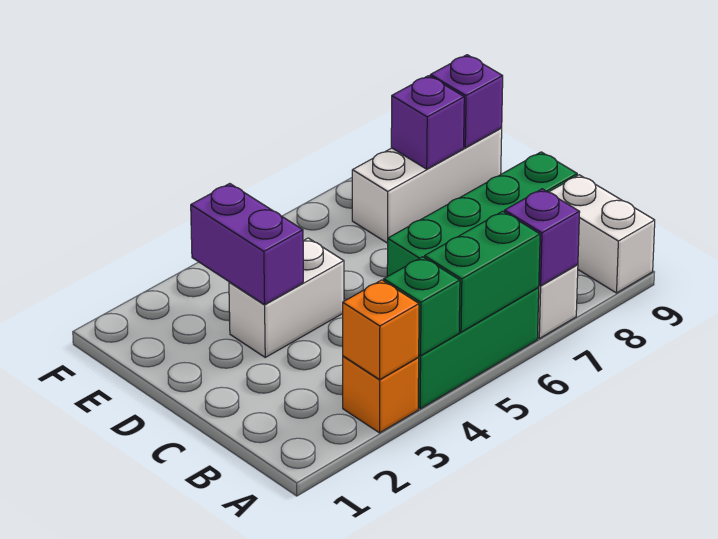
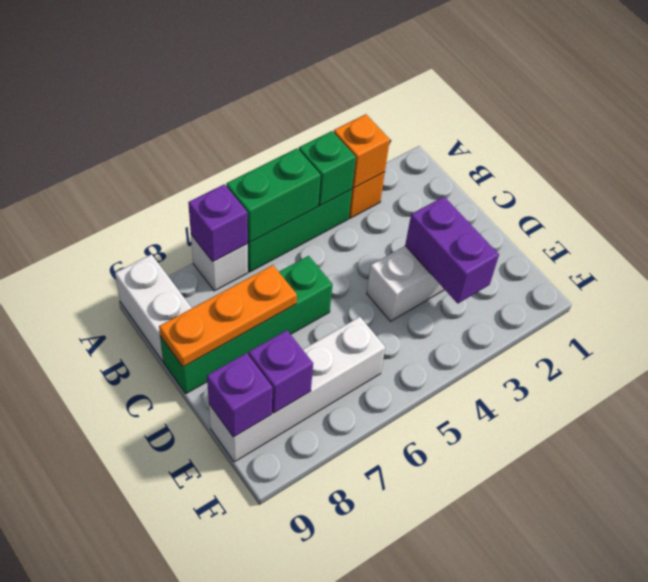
none -> orange 1x3 plate [159,265,297,367]
white 1x3 brick [352,128,502,243] -> white 1x4 brick [209,317,385,462]

